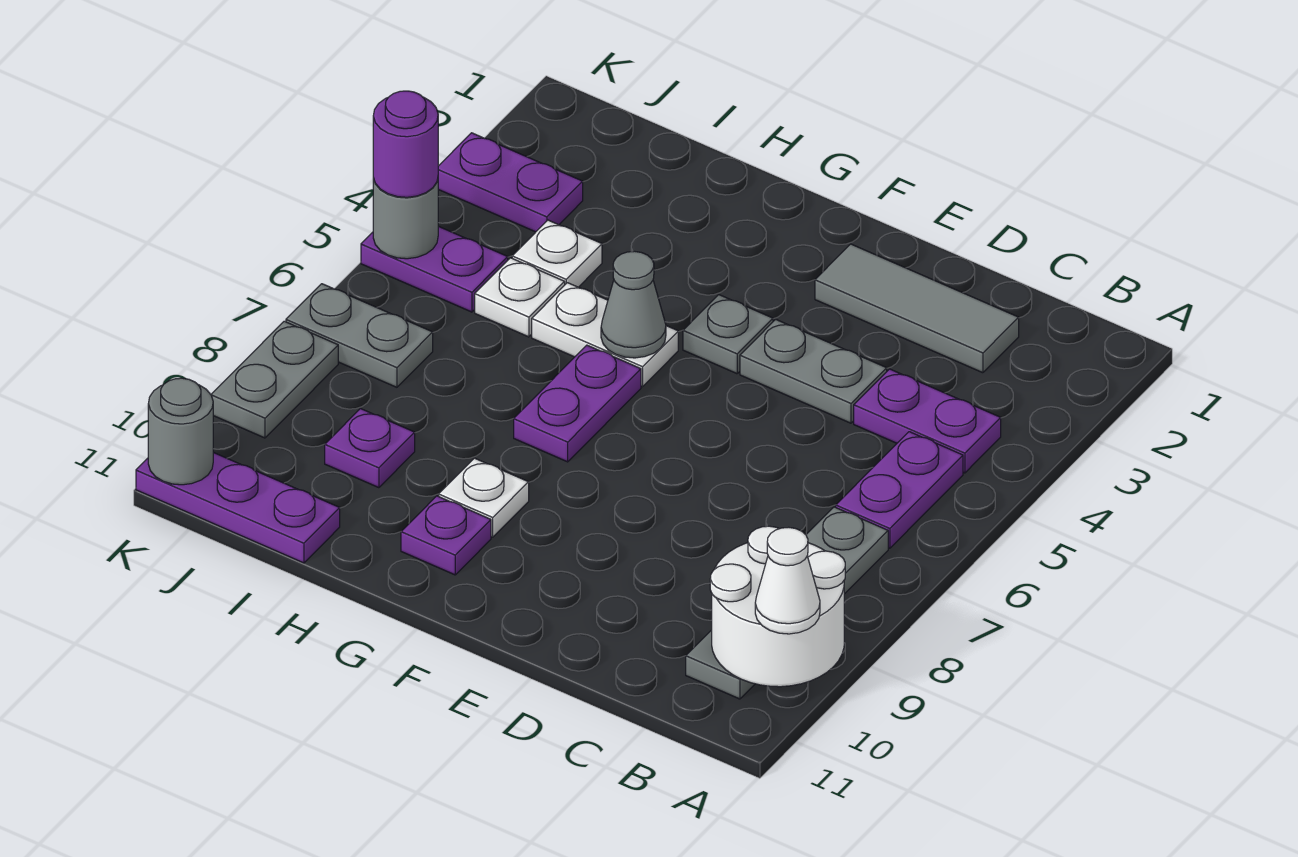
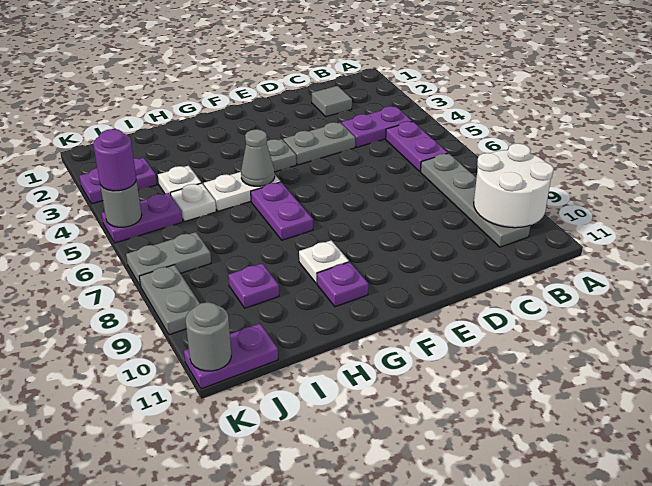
white 1x1 cone [755,527,820,634] -> none
grey 1x3 tile [815,244,1019,373] -> grey 1x1 tile [312,86,352,117]
purple 1x3 plate [136,452,340,563] -> purple 1x2 plate [184,324,278,389]

